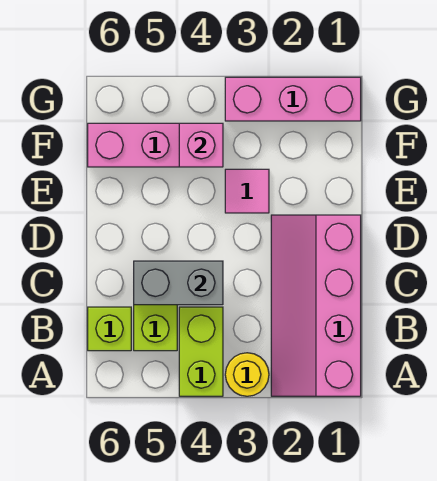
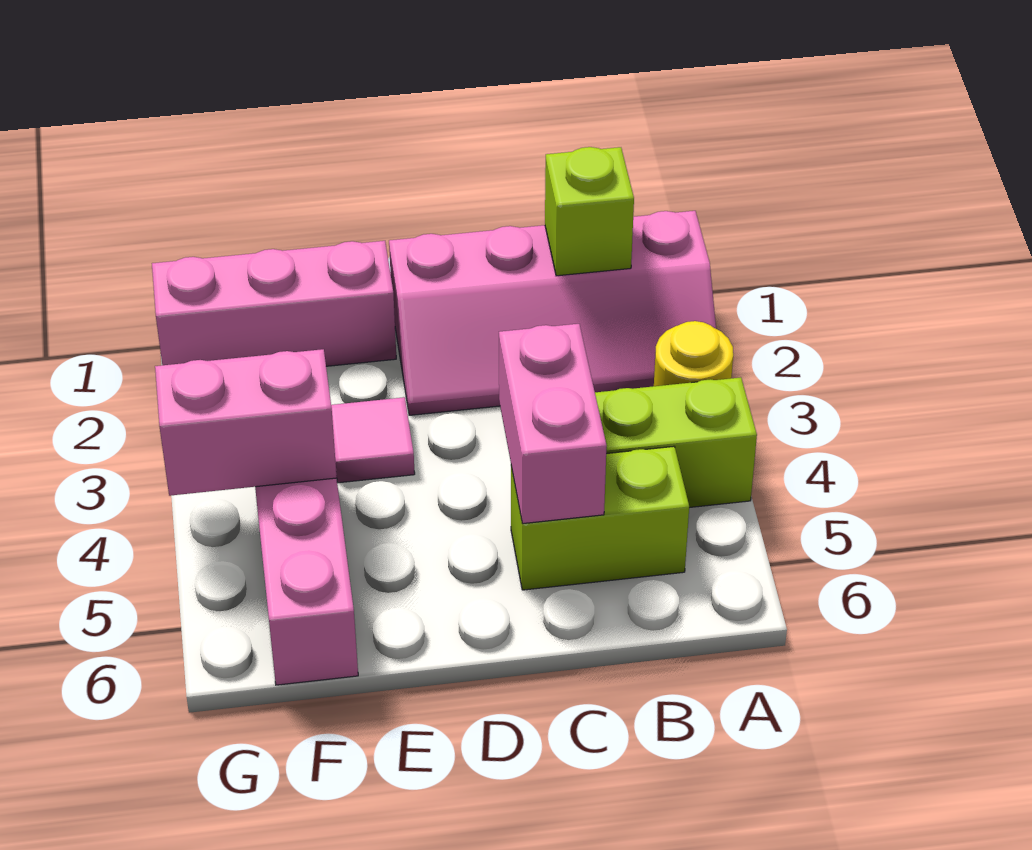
lime 1x1 brick [88,307,131,351] -> lime 1x1 brick moved to [545,147,634,276]
grey 1x2 brick [134,261,223,305] -> pink 1x2 brick [499,324,607,524]
pink 1x1 brick [179,123,223,167] -> pink 1x2 brick [155,349,337,496]
pink 1x3 brick [225,77,361,121] -> pink 1x3 brick turned to [152,241,396,366]

